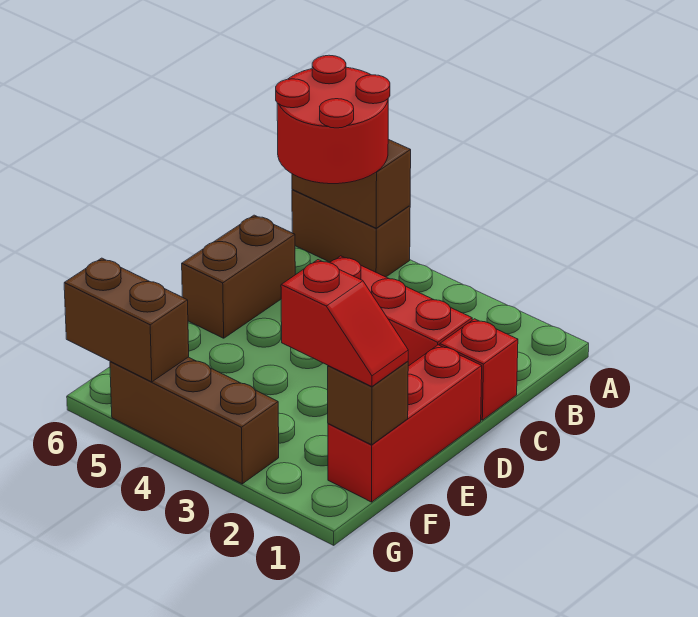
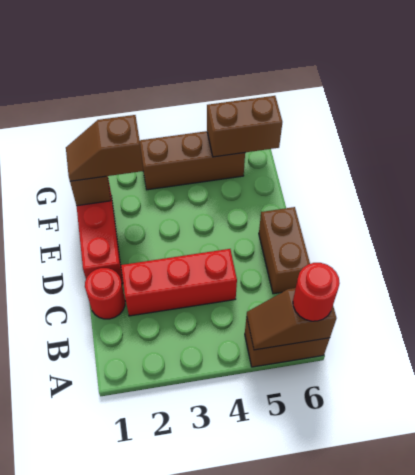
brown 1x2 brick [292,139,411,228] -> brown 1x2 slope [247,288,336,350]
red 2x2 round brick [276,55,390,184] -> red 1x1 round brick [293,263,340,321]
red 1x1 brick [440,319,518,420] -> red 1x1 round brick [85,268,125,319]
red 1x2 slope [281,260,408,386] -> brown 1x2 slope [66,115,143,181]

